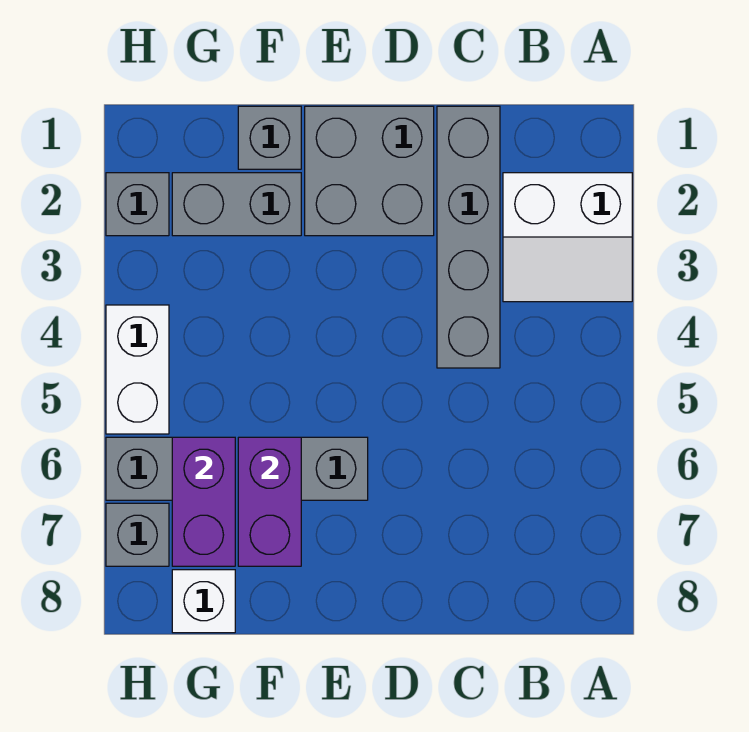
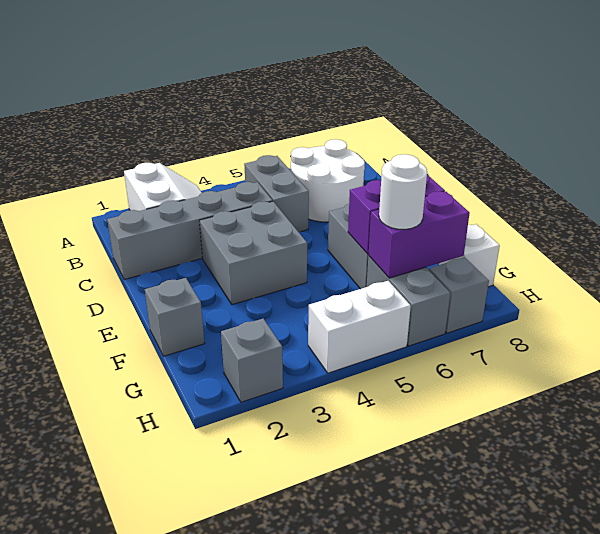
none -> white 2x2 round brick [291,139,365,222]
grey 2x2 brick [305,106,434,236] -> grey 2x2 brick moved to [199,201,307,305]
grey 1x2 brick [172,173,301,236] -> grey 1x2 brick moved to [244,155,309,232]
none -> white 1x1 round brick [379,154,427,229]

